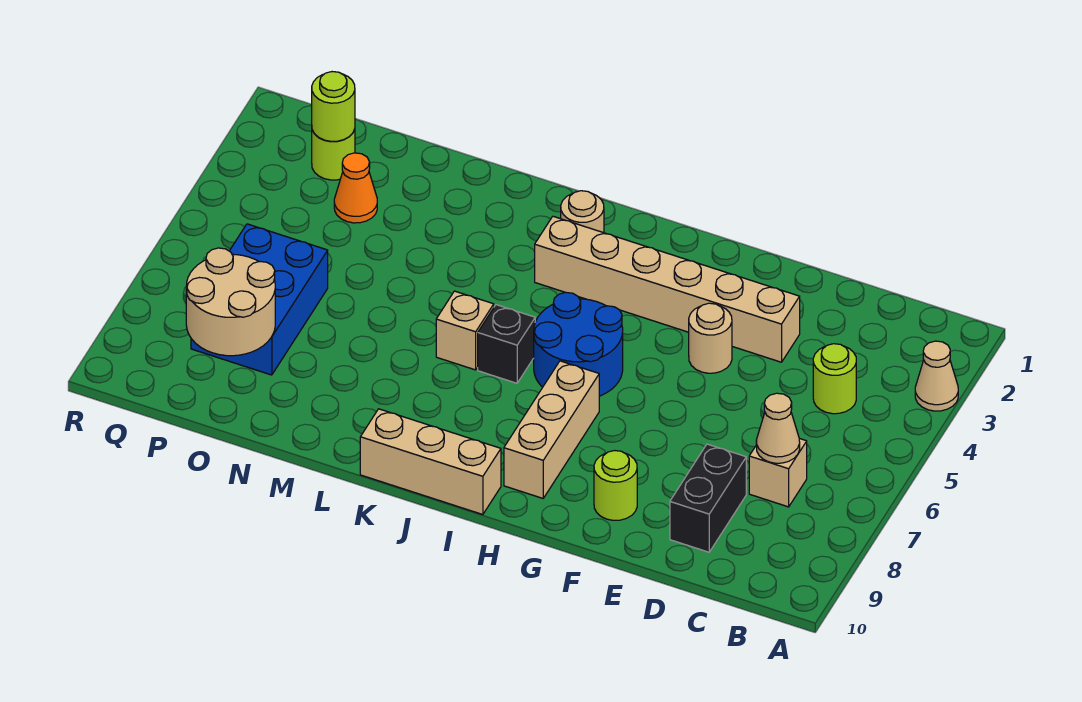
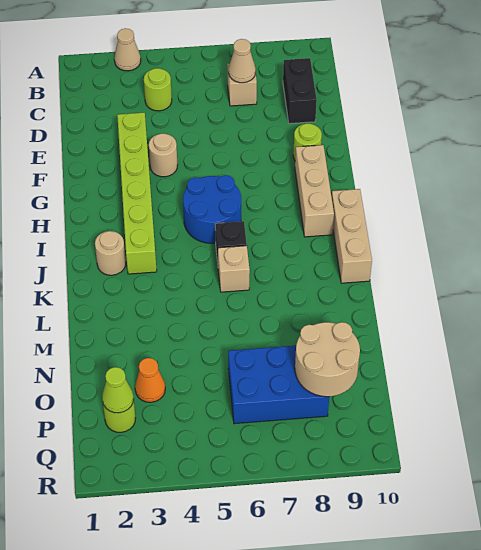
black 1x2 brick [670,444,746,552] -> black 1x2 brick turned to [283,58,317,124]
tan 1x6 brick [535,216,800,362] -> lime 1x6 brick [117,113,157,274]
tan 1x3 brick [504,361,599,498] -> tan 1x3 brick turned to [295,145,334,237]
lime 1x1 round brick [312,72,355,141] -> lime 1x1 cone [102,367,134,413]

